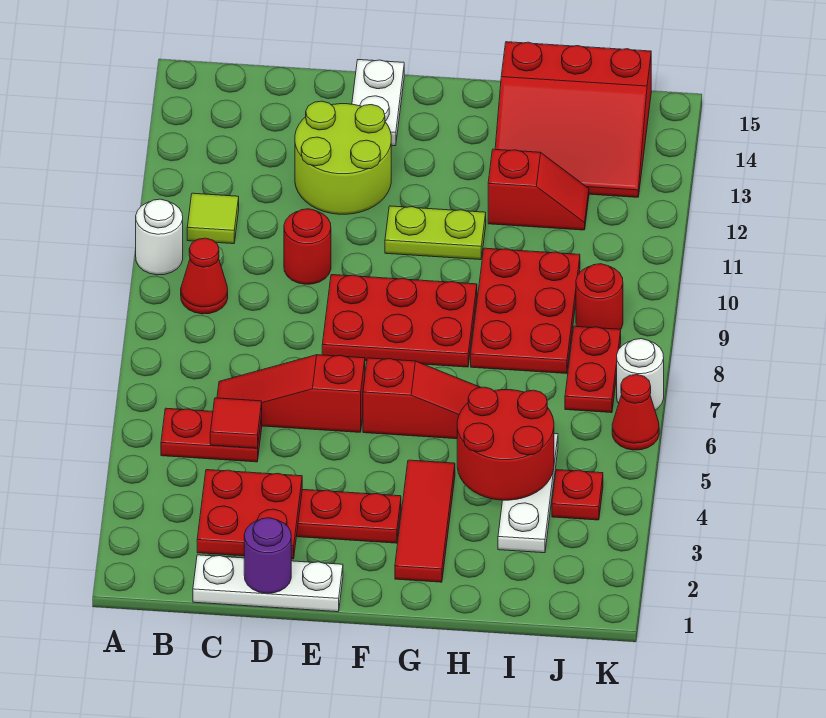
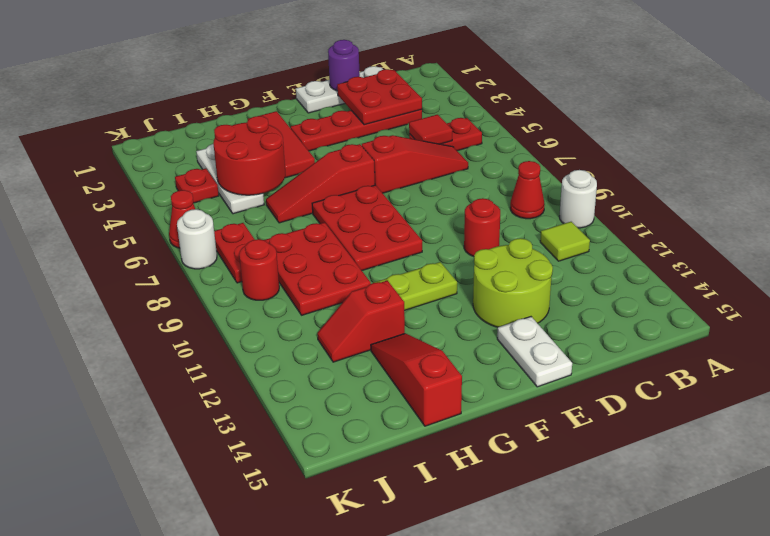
red 2x3 plate [322,275,477,367] -> red 2x3 plate turned to [312,185,422,270]
red 3x3 slope [495,42,651,197] -> red 1x3 slope [371,333,462,426]

